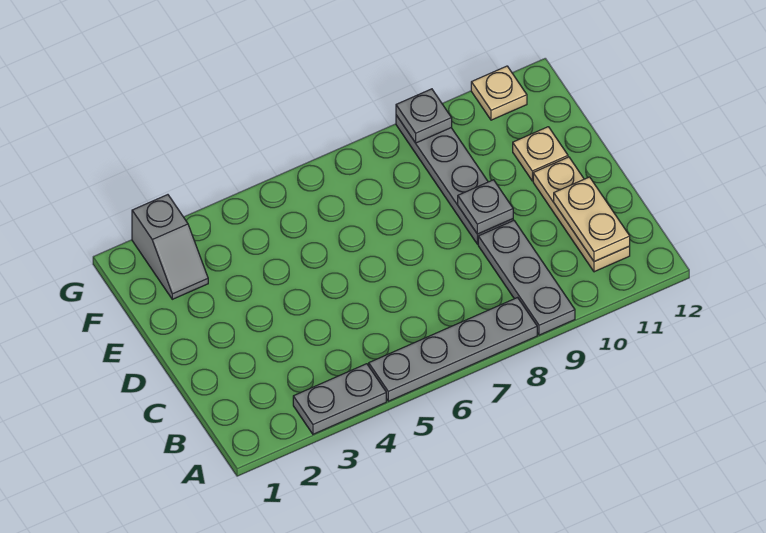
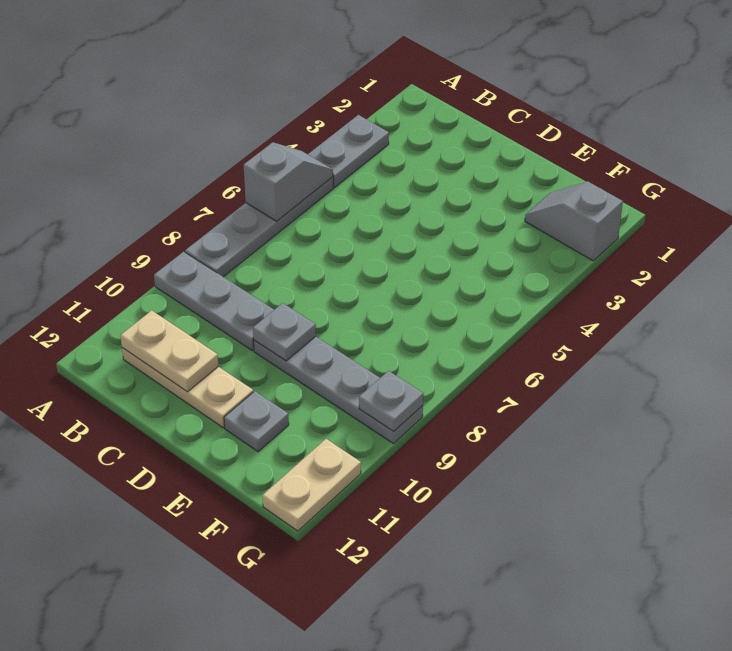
none -> grey 1x2 slope [244,142,333,221]
tan 1x1 plate [513,127,568,181] -> grey 1x1 plate [224,391,289,452]
tan 1x1 plate [471,66,527,120] -> tan 1x2 plate [262,439,361,531]

